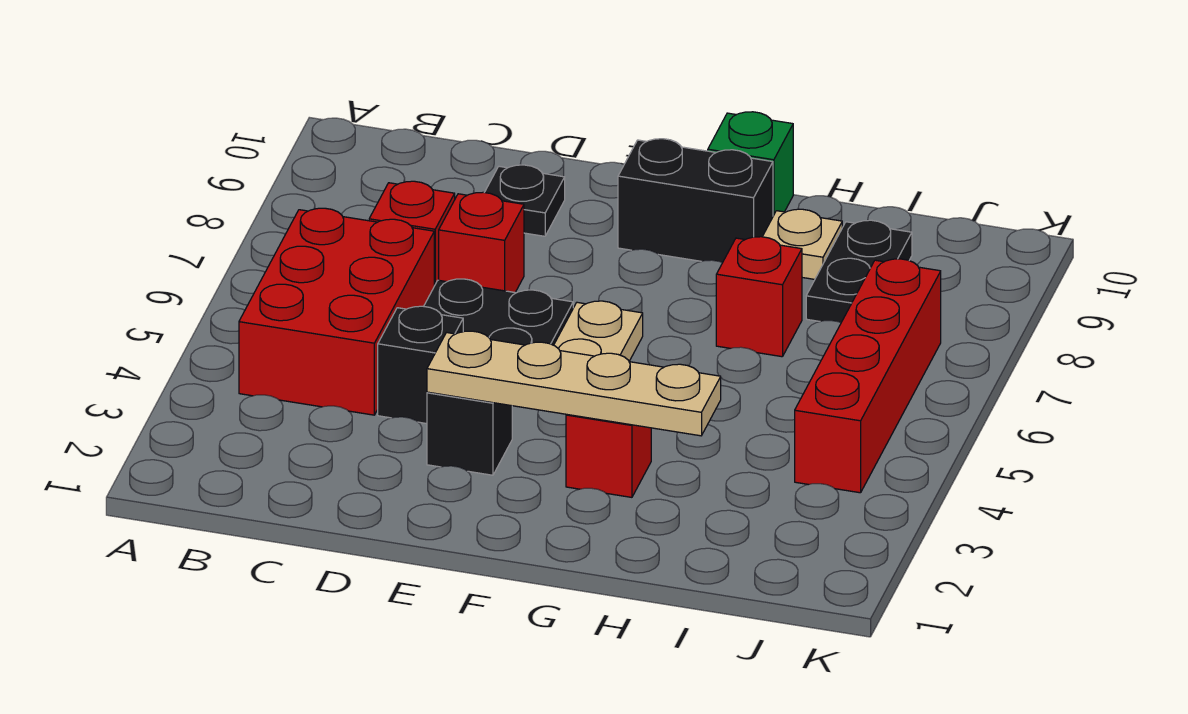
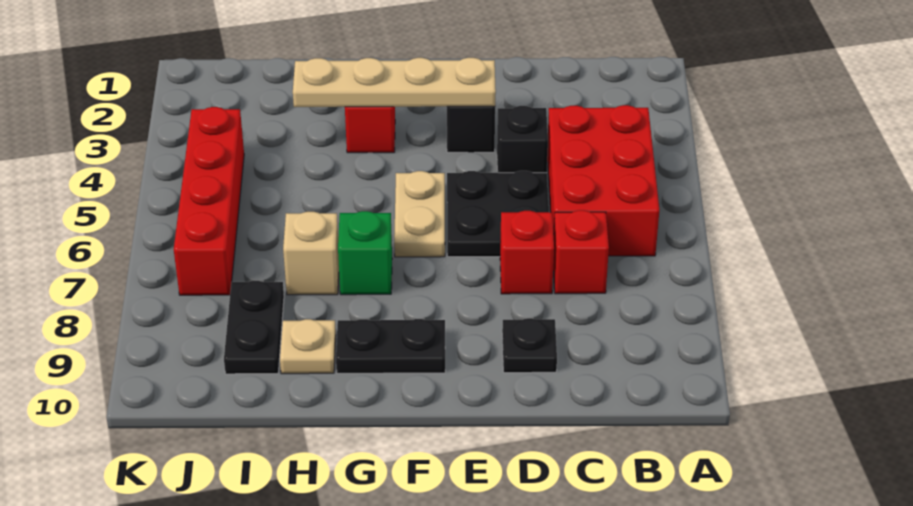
black 1x2 brick [618,139,773,263] -> black 1x2 plate [336,319,445,373]
green 1x1 brick [708,112,793,216] -> green 1x1 brick moved to [338,211,392,295]
red 1x1 brick [716,237,802,357] -> tan 1x1 brick [283,212,339,295]

